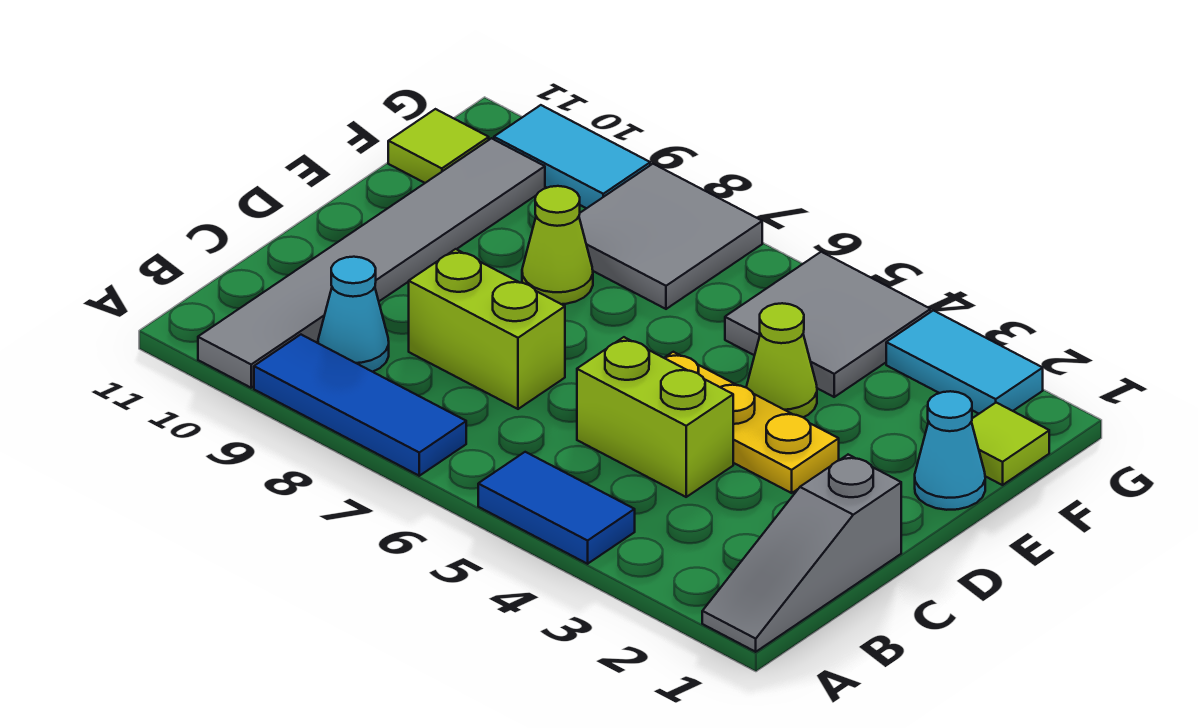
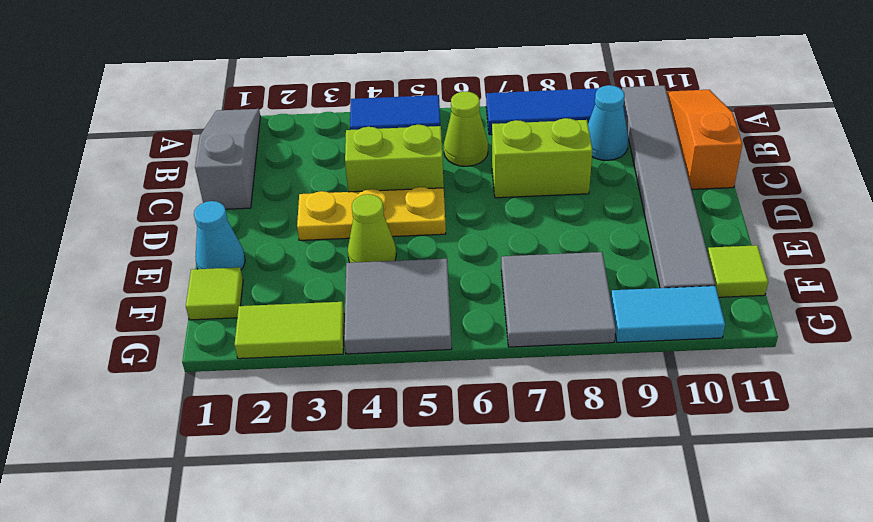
none -> orange 1x3 slope [667,90,743,189]
lime 1x1 cone [522,186,593,304] -> lime 1x1 cone moved to [444,92,488,166]
cyan 1x2 tile [886,310,1043,414] -> lime 1x2 tile [235,302,344,359]

